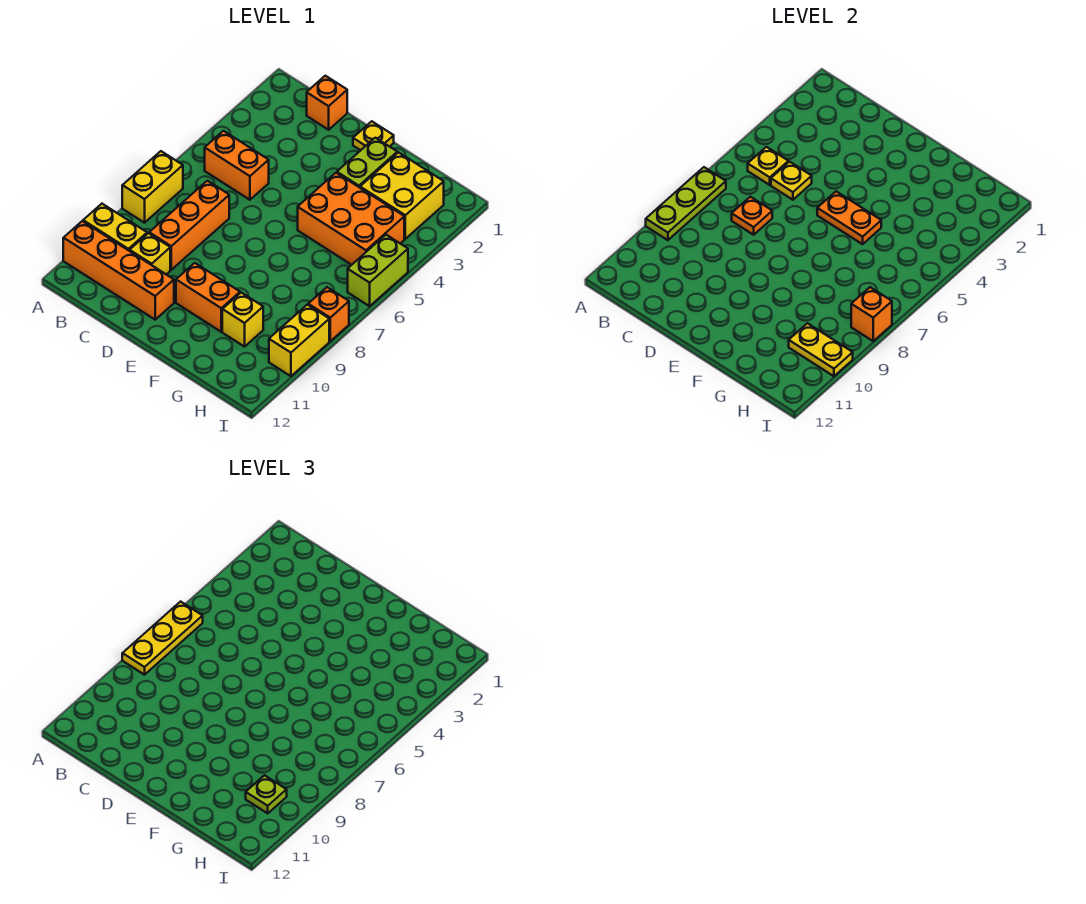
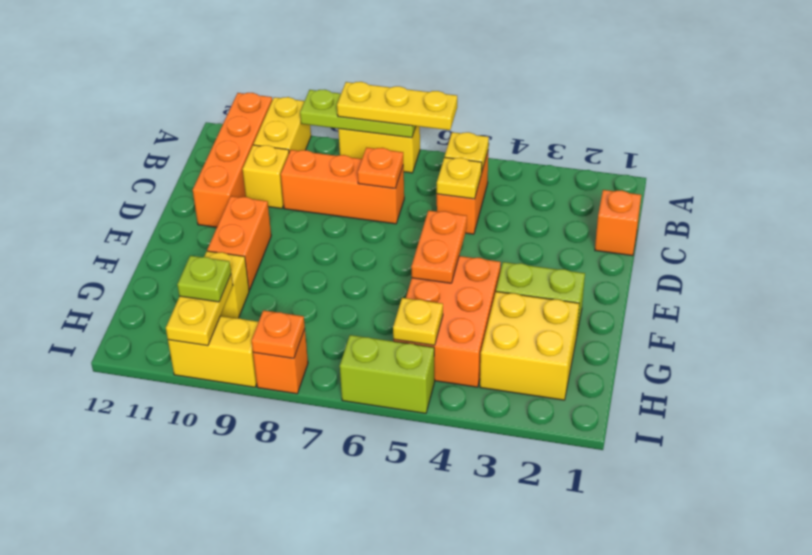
yellow 1x1 plate [353,121,394,150] -> yellow 1x1 plate moved to [393,298,443,345]
orange 1x1 brick [851,287,892,341] -> orange 1x1 plate [252,310,305,358]

